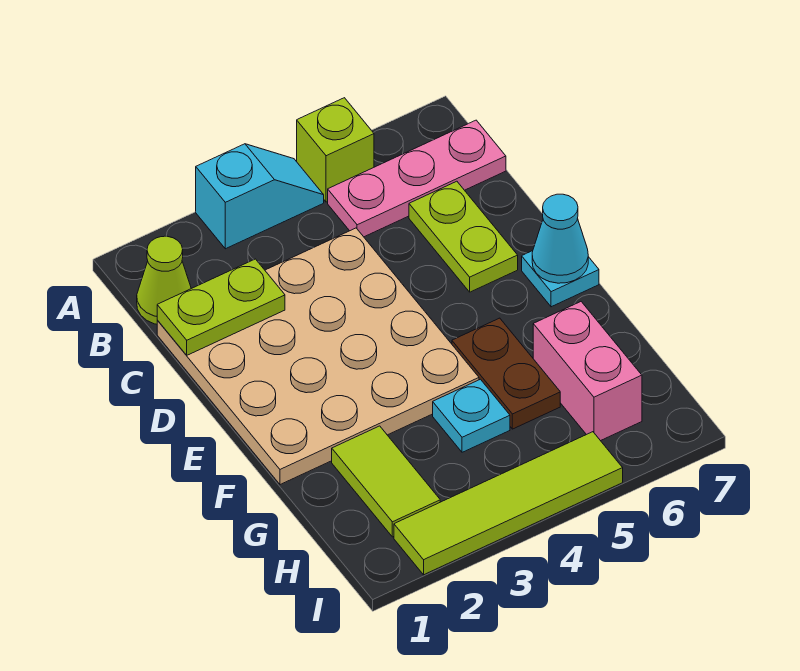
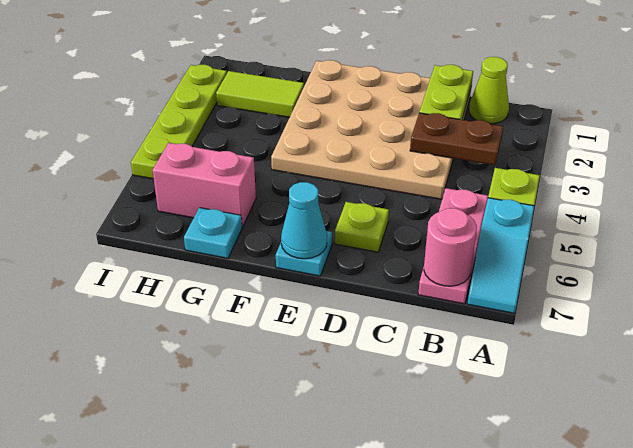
cyan 1x2 slope [196,144,324,249] -> cyan 1x2 slope moved to [467,198,534,313]
none -> pink 1x1 round brick [424,208,477,286]
lime 1x2 plate [409,181,518,292] -> lime 1x1 plate [335,202,389,252]
brown 1x2 plate [452,318,560,429] -> brown 1x2 plate moved to [410,113,503,165]
cyan 1x1 plate [433,379,510,452] -> cyan 1x1 plate moved to [184,208,242,258]
lime 1x4 tile [394,432,623,575] -> lime 1x4 plate [131,65,227,179]

